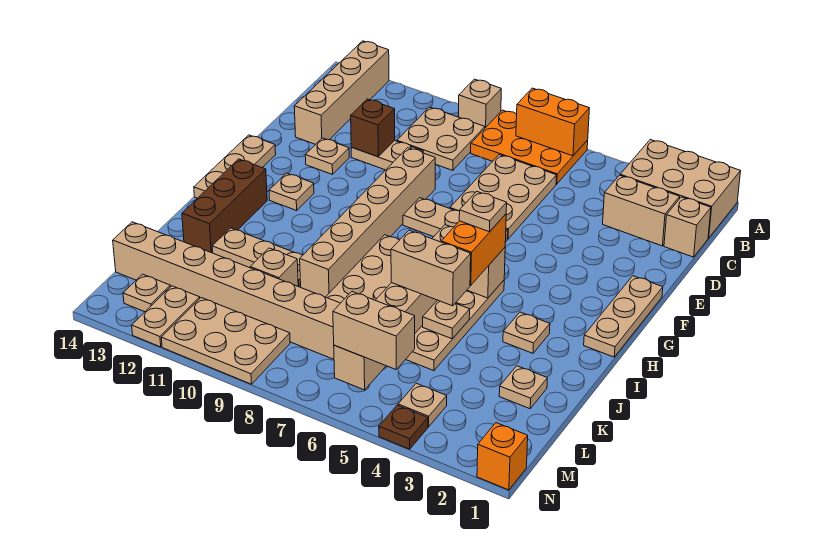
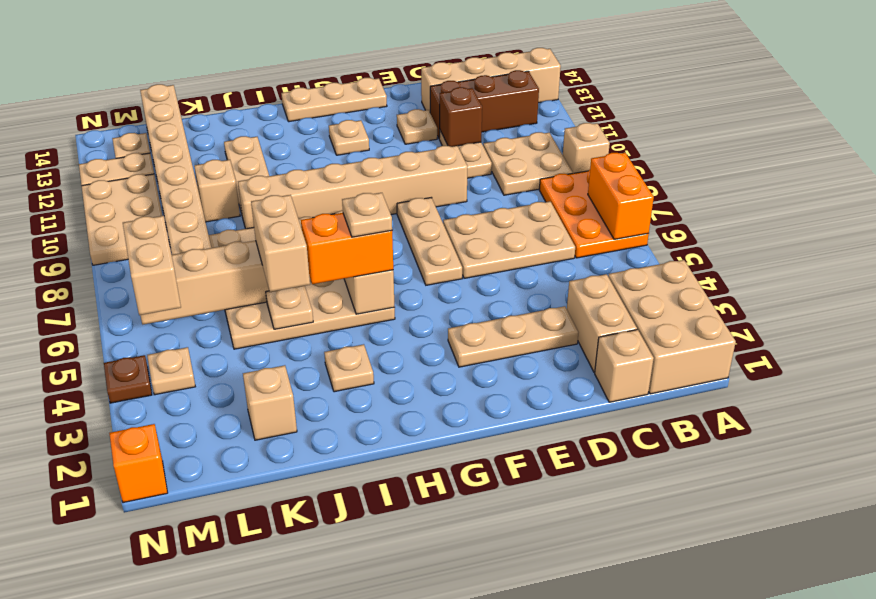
tan 1x3 plate [584,276,663,357] -> tan 1x3 plate moved to [448,306,579,367]
brown 1x3 brick [182,159,267,253] -> brown 1x3 brick moved to [430,70,539,138]
tan 1x1 plate [499,366,547,409] -> tan 1x1 brick [243,365,297,440]

